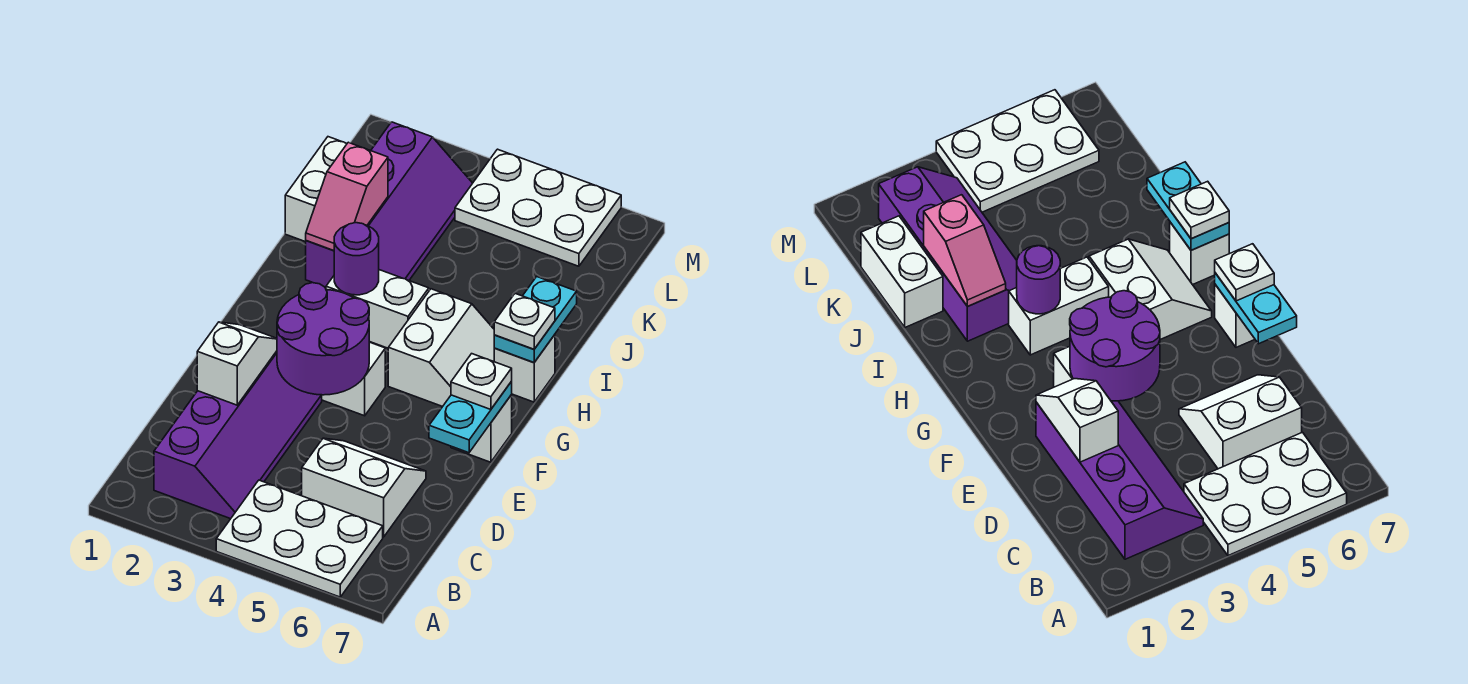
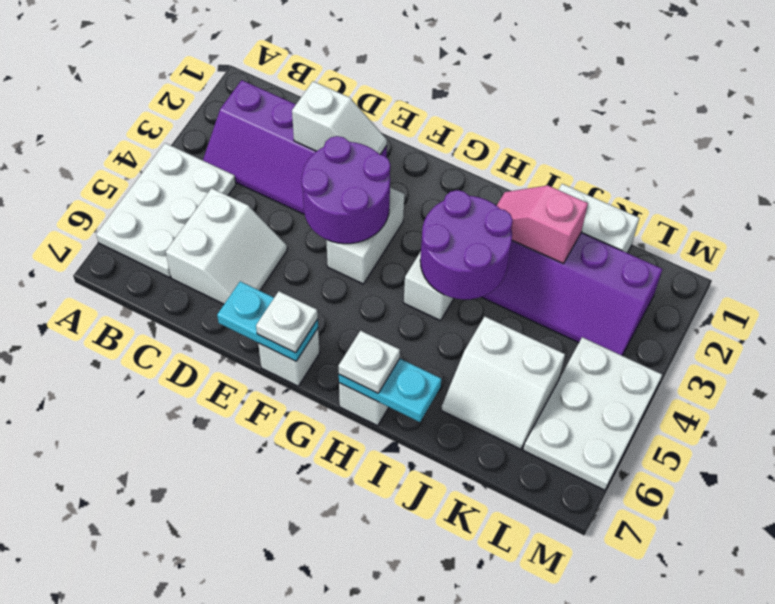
white 2x2 slope [388,289,494,407] -> white 2x2 slope moved to [441,317,565,449]
purple 1x1 round brick [334,223,379,295] -> purple 2x2 round brick [420,190,513,300]

